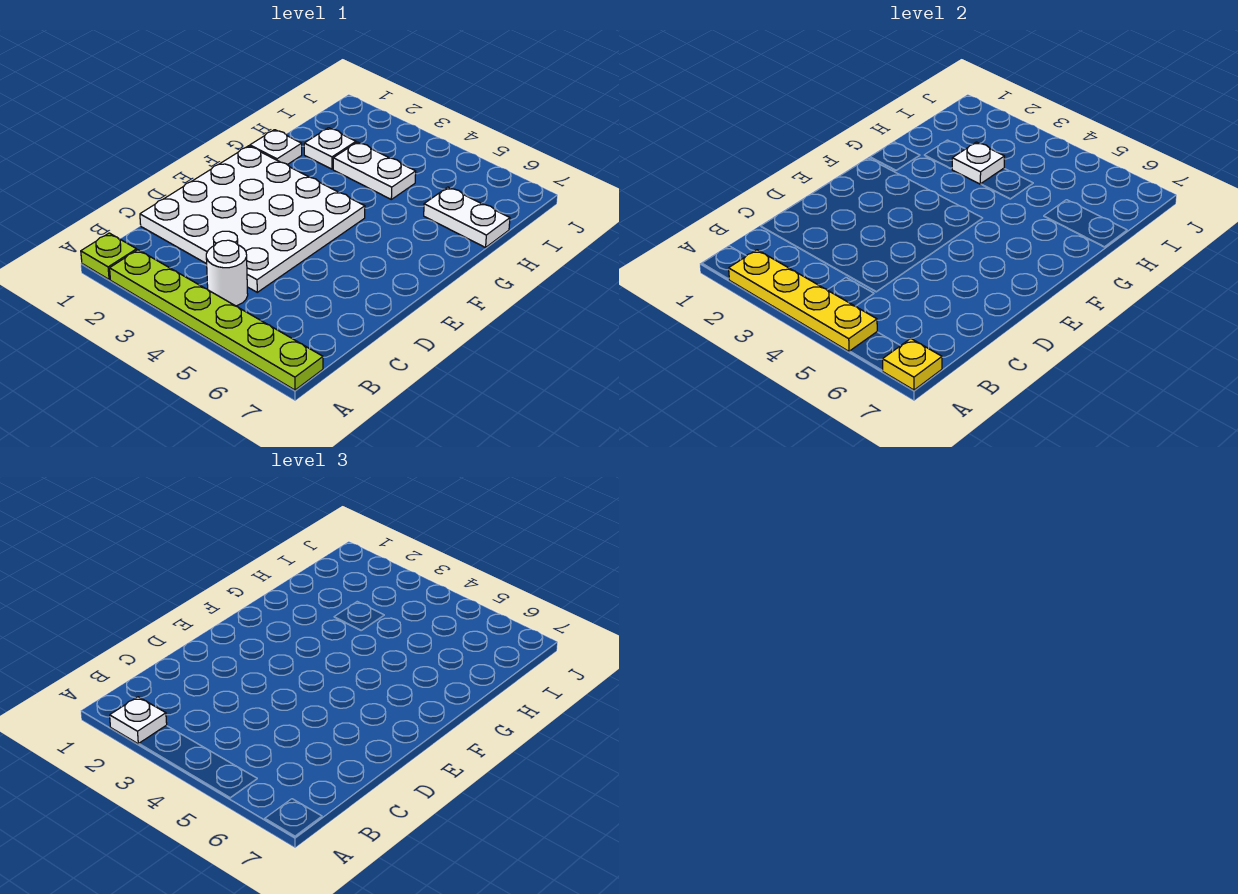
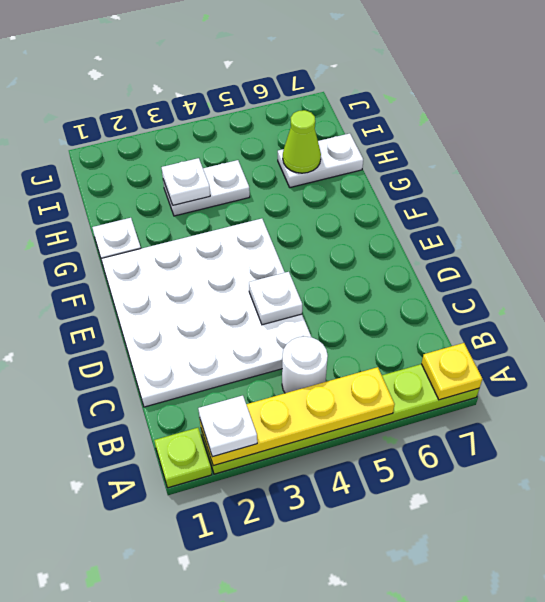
white 1x1 plate [304,128,356,169] -> white 1x1 plate moved to [249,272,302,325]
none -> lime 1x1 cone [283,110,321,173]

